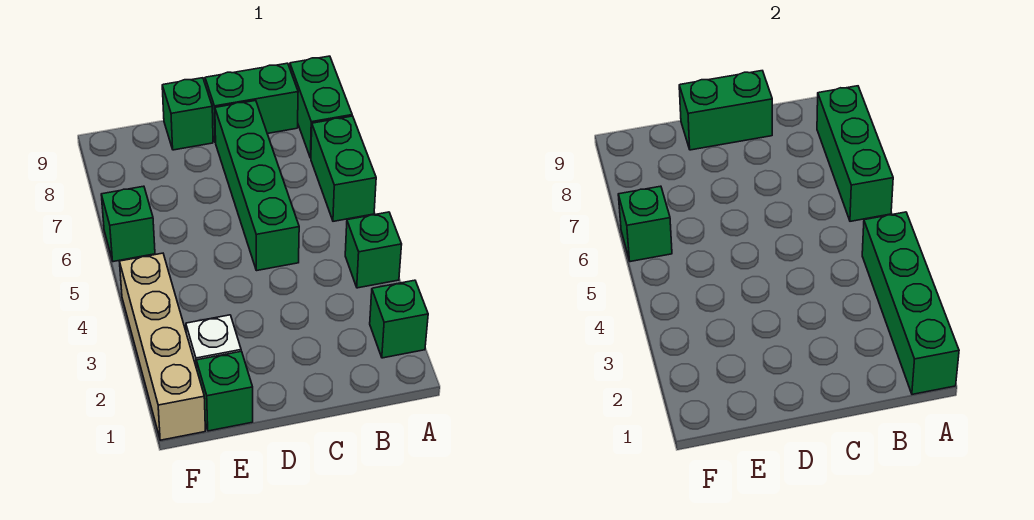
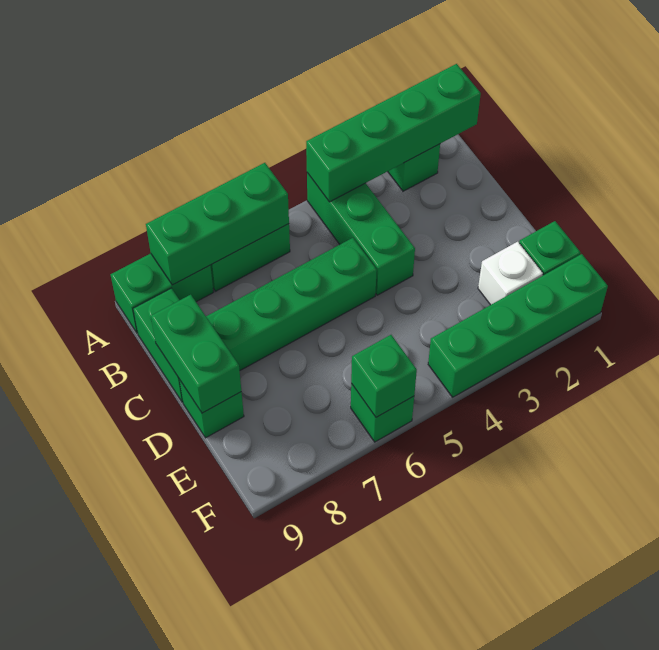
green 1x1 brick [345,212,402,288] -> green 1x3 brick [307,173,415,295]
tan 1x4 brick [119,253,205,440] -> green 1x4 brick [428,254,608,397]

